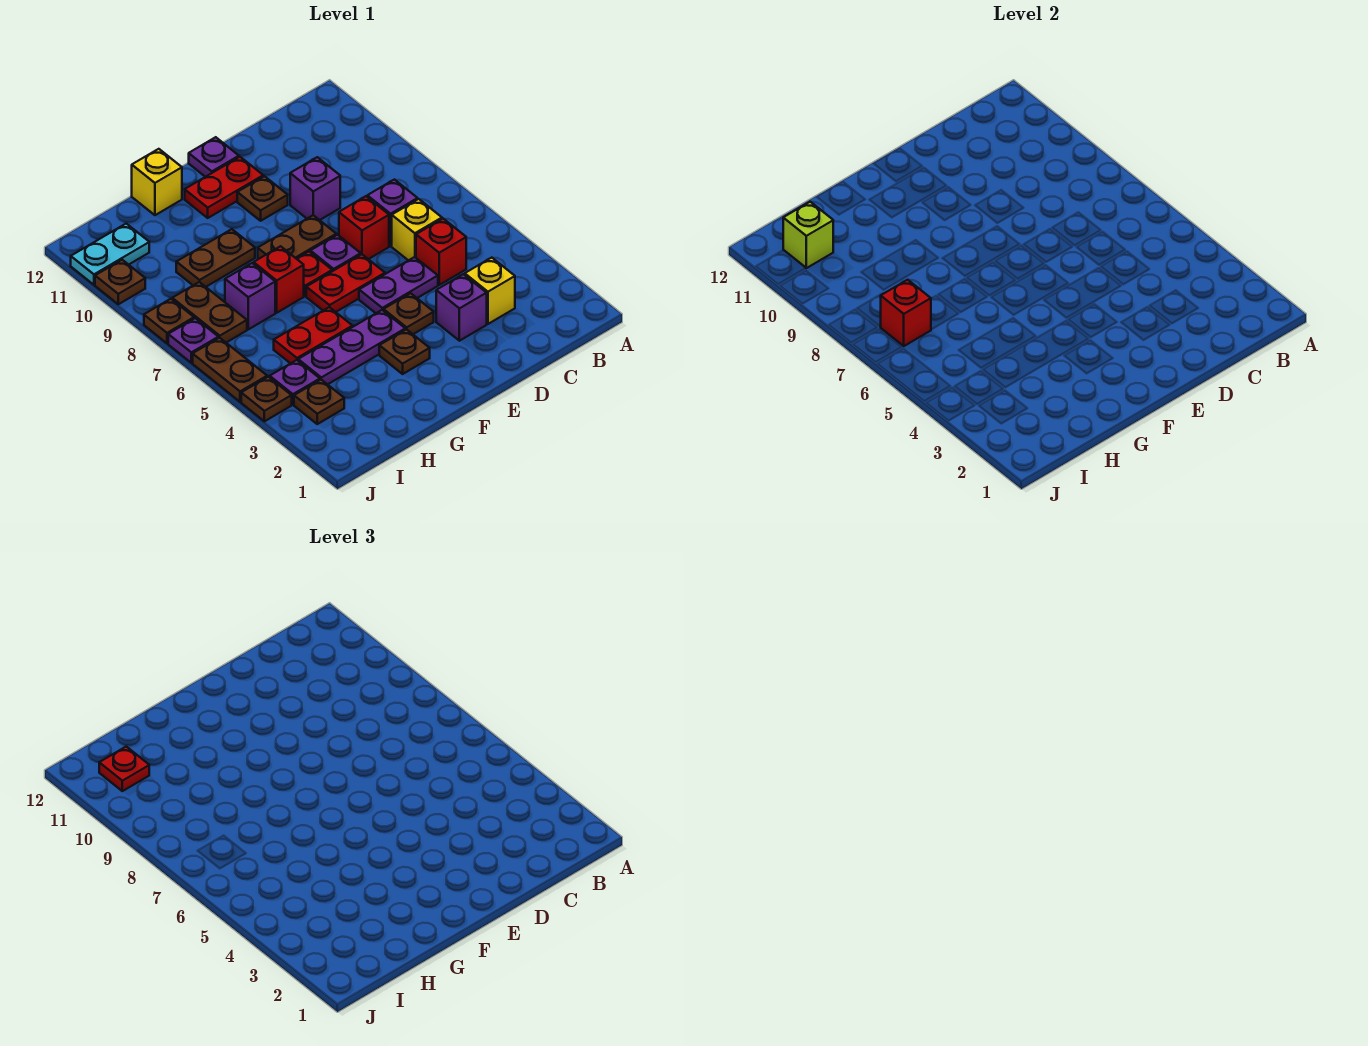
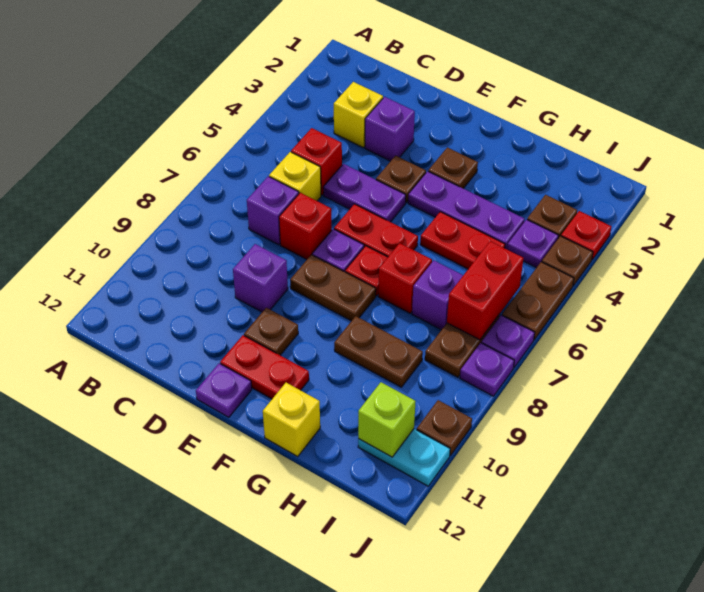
red 1x1 brick [881,280,931,346] -> red 1x2 brick [447,241,523,340]
red 1x1 plate [99,747,149,791] -> red 1x1 plate moved to [561,211,612,260]
brown 1x1 plate [144,299,194,343] -> purple 1x1 plate [460,343,514,396]

